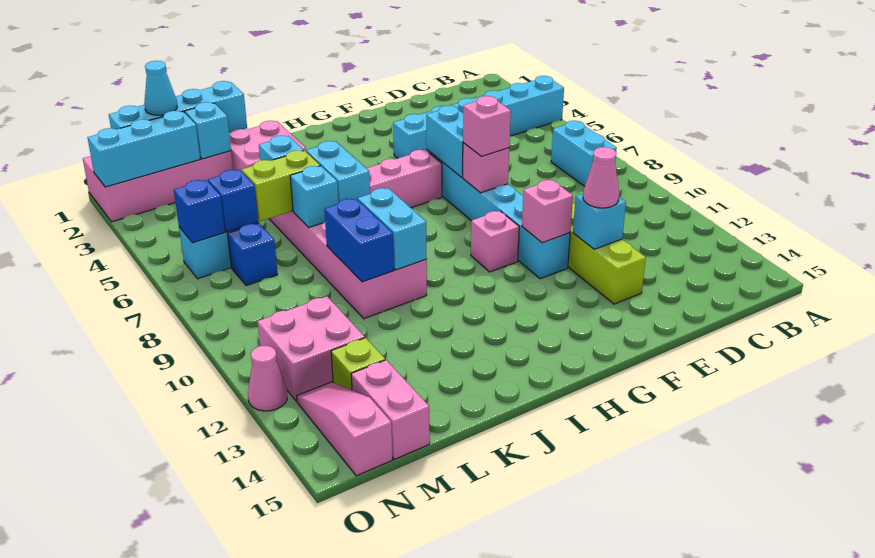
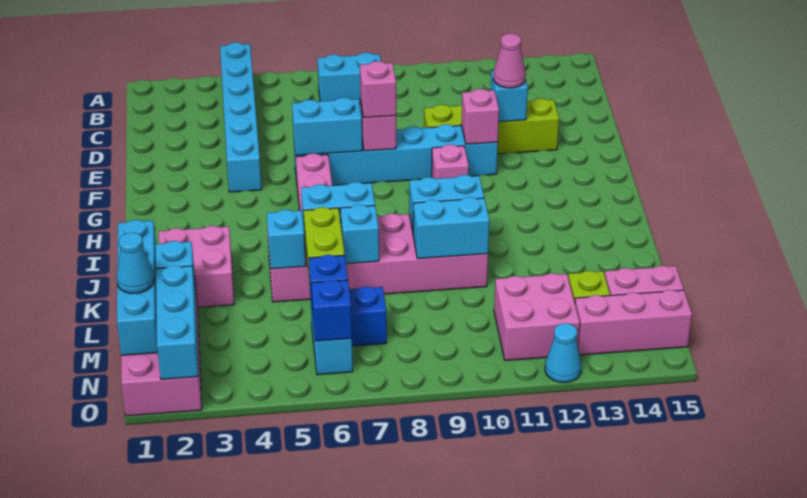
blue 1x2 brick [324,199,394,282] -> cyan 1x2 brick [413,197,489,259]
pink 1x3 slope [297,382,393,476] -> pink 1x3 brick [575,290,692,355]
pink 1x1 cone [248,346,287,411] -> cyan 1x1 cone [545,323,581,382]

